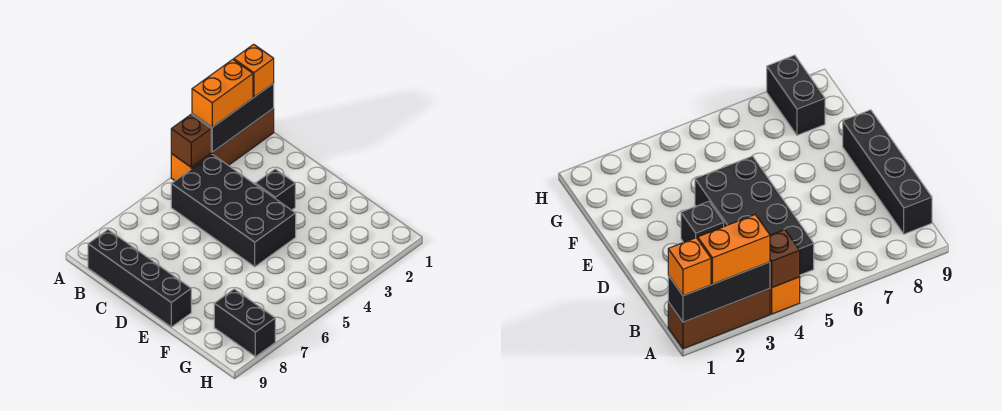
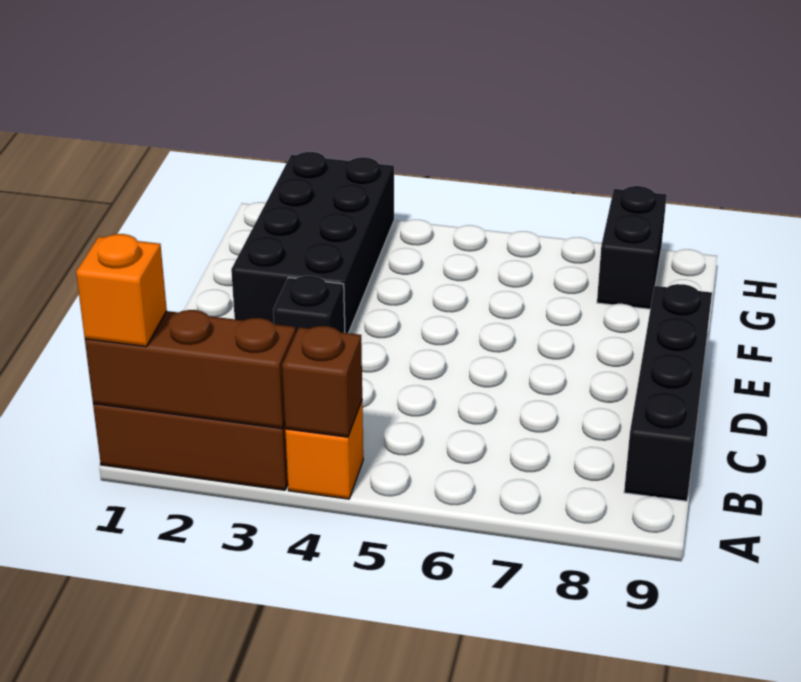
black 1x3 brick [192,83,274,152] -> brown 1x3 brick [85,310,296,428]
orange 1x2 brick [192,59,253,127] -> none
black 2x4 brick [171,154,296,267] -> black 2x4 brick moved to [231,152,394,333]

